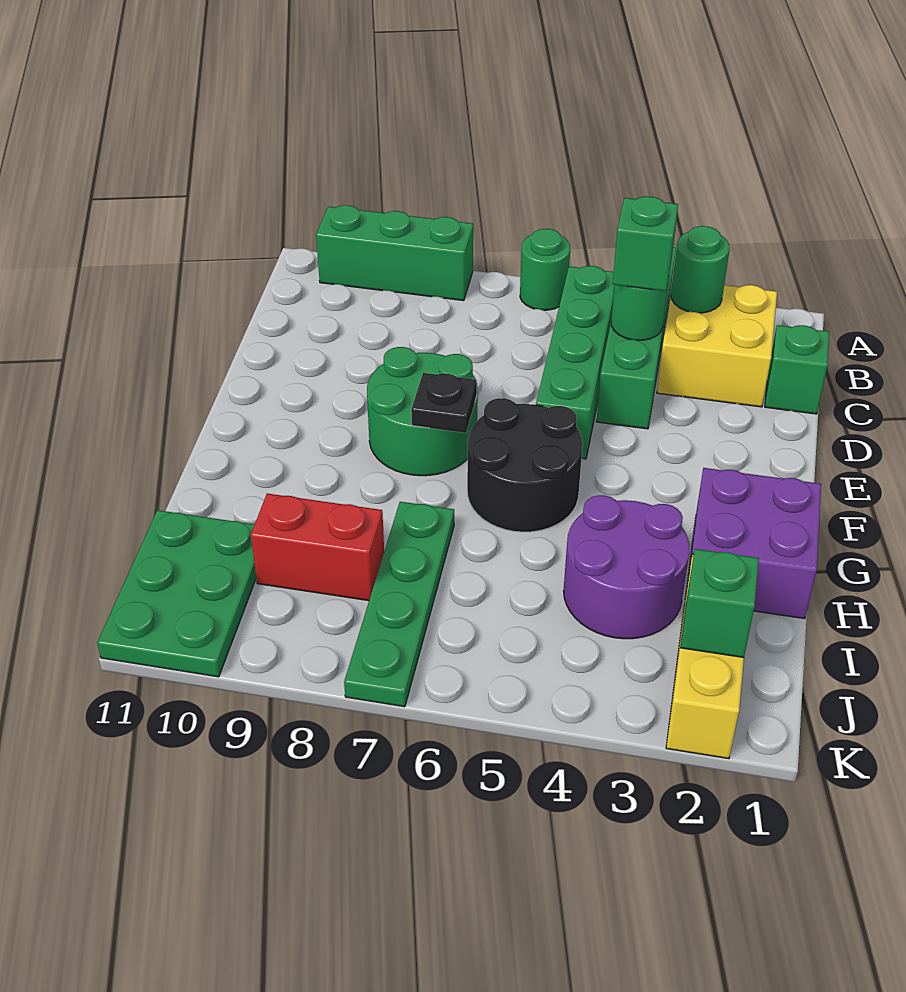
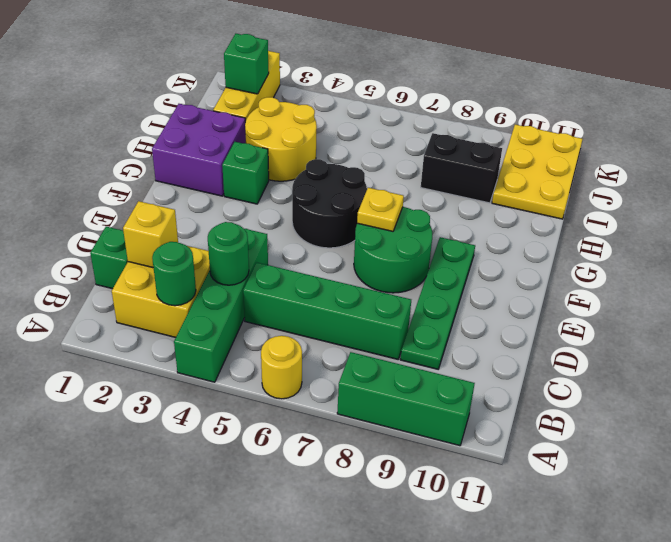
green 1x1 round brick [520,229,570,310] -> yellow 1x1 round brick [261,336,302,399]
green 1x4 brick [536,266,614,459] -> green 1x4 brick turned to [243,262,411,359]
none -> yellow 1x1 brick [123,201,178,268]
green 1x1 brick [613,196,678,291] -> green 1x1 brick moved to [222,142,269,204]
black 1x1 plate [411,373,477,433] -> yellow 1x1 plate [357,188,404,231]
purple 2x2 round brick [564,495,690,639] -> yellow 2x2 round brick [245,97,317,181]
green 1x4 plate [344,502,454,707] -> green 1x4 plate moved to [400,237,475,369]
red 1x2 brick [251,493,384,601] -> black 1x2 brick [421,133,502,203]
green 2x3 plate [97,510,256,677] -> yellow 2x3 plate [492,124,583,219]

